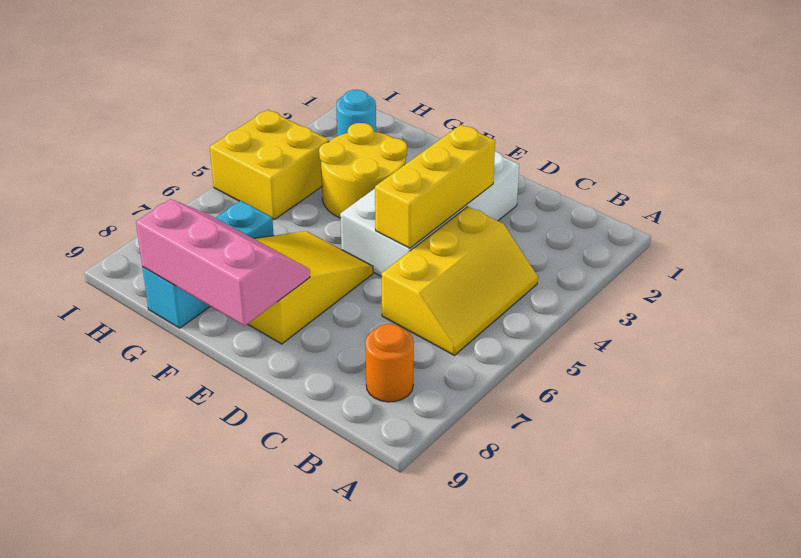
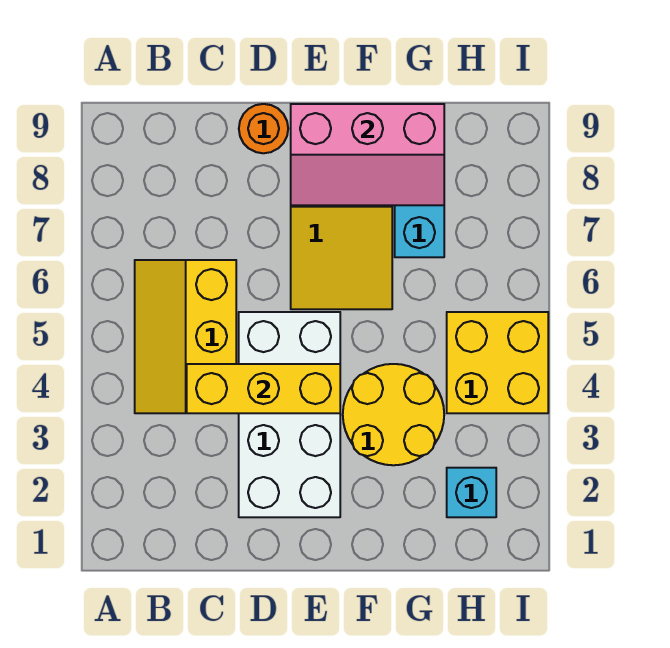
orange 1x1 round brick [365,324,414,402] -> orange 1x1 round brick moved to [239,104,288,153]
yellow 1x3 brick [375,125,495,248] -> yellow 1x3 brick turned to [187,364,340,413]
cyan 1x1 round brick [336,90,376,136] -> cyan 1x1 brick [447,468,496,517]

